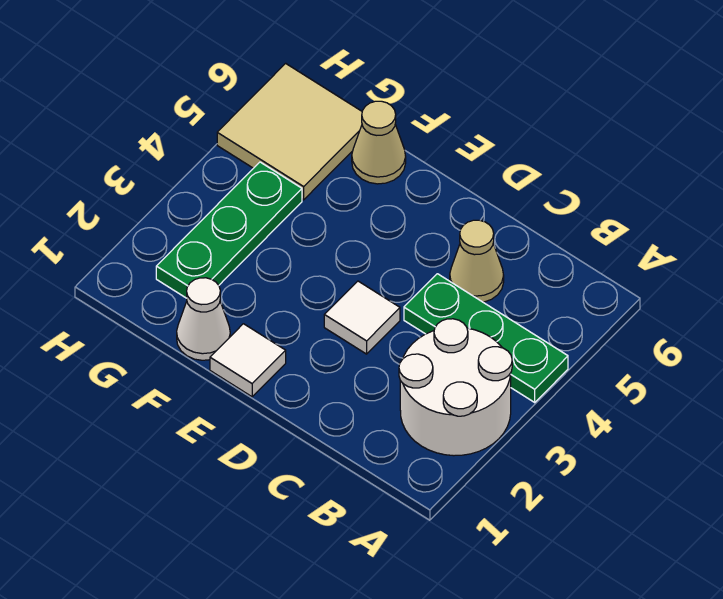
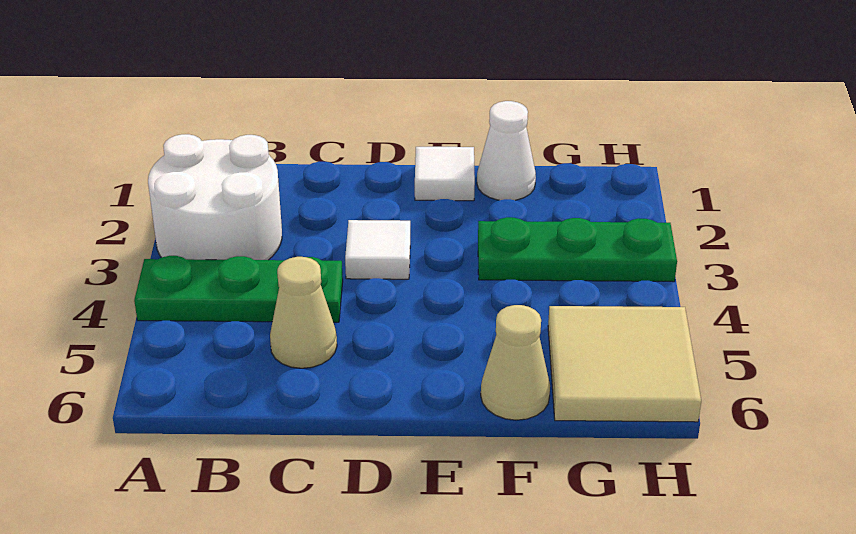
green 1x3 plate [156,162,302,298] -> green 1x3 plate turned to [478,217,677,282]

